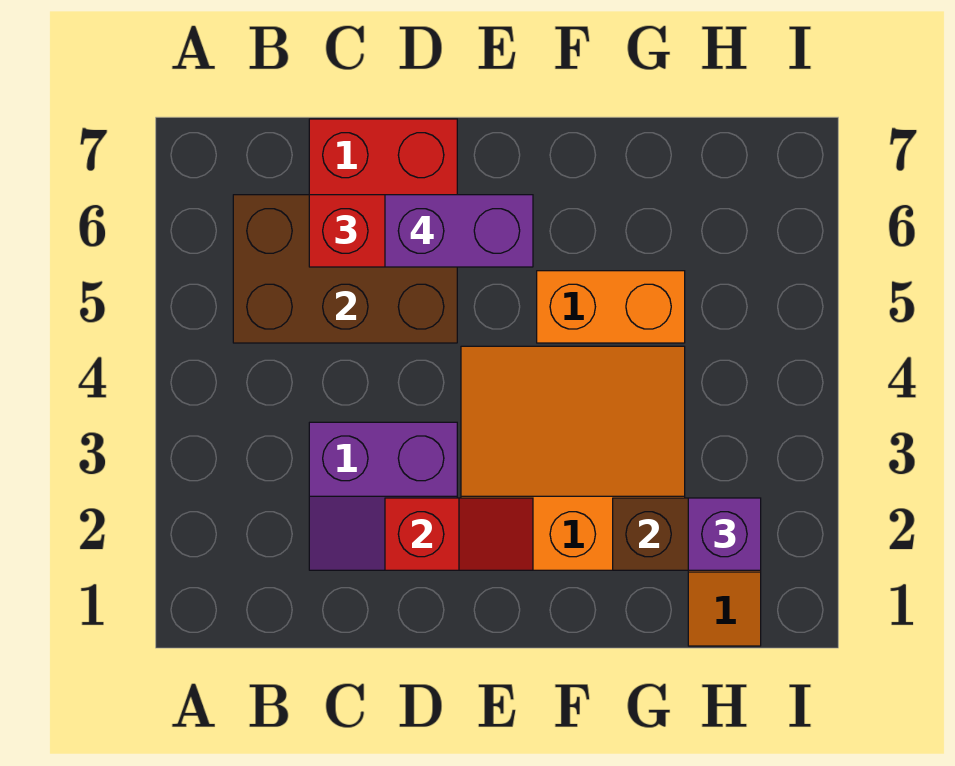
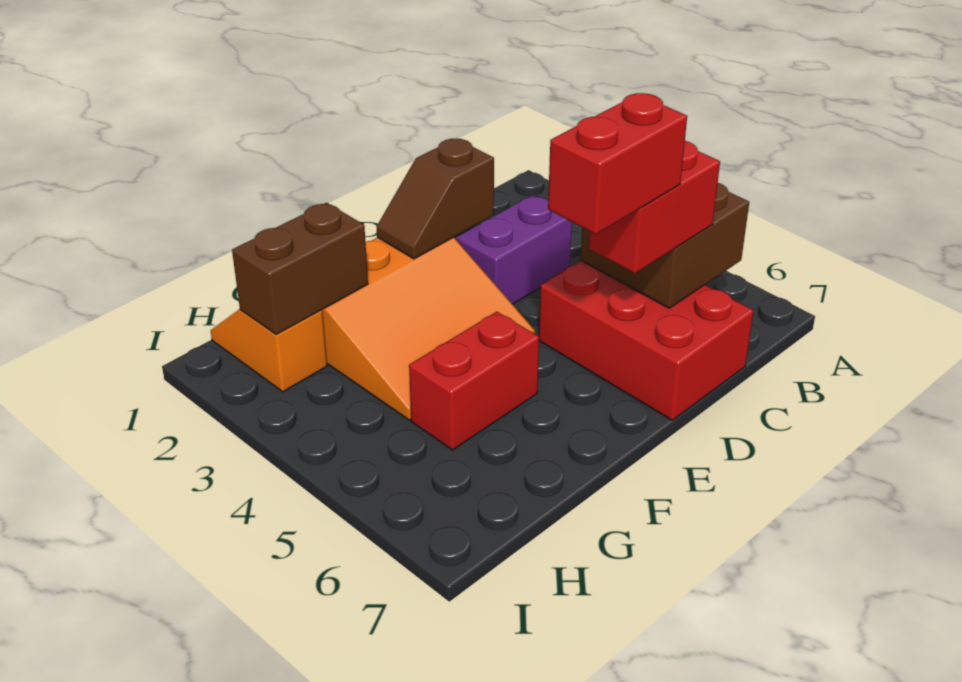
brown 2x3 brick [233,195,457,343] -> brown 2x2 brick [581,183,749,308]
red 1x2 slope [385,498,533,570] -> brown 1x2 slope [377,139,494,259]
purple 1x2 brick [385,195,533,267] -> red 1x2 brick [548,93,687,234]
orange 1x2 brick [537,271,685,343] -> red 1x2 brick [409,312,539,450]
purple 1x1 brick [688,498,761,570] -> none

